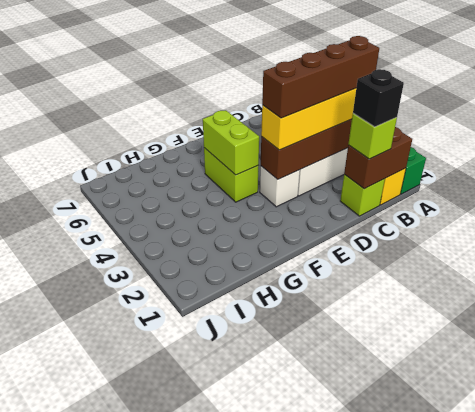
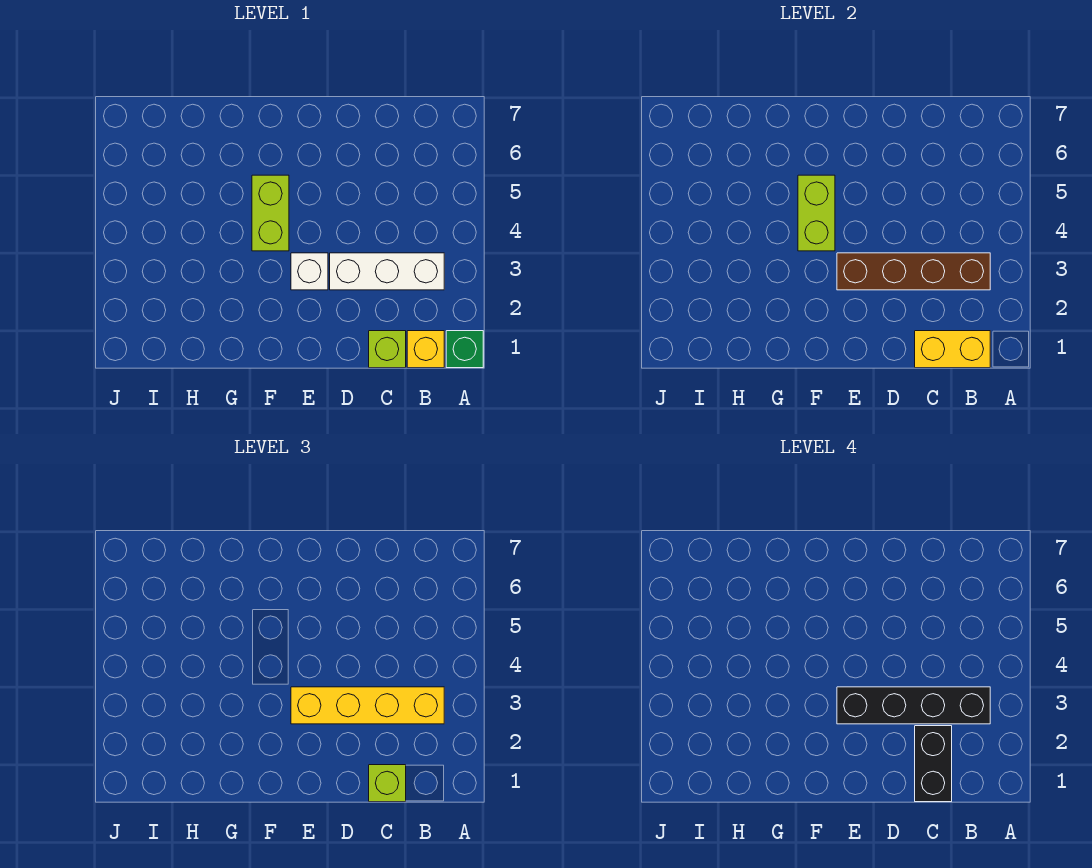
brown 1x2 brick [344,127,412,189] -> yellow 1x2 brick [915,331,990,368]
brown 1x4 brick [262,36,379,118] -> black 1x4 brick [837,687,990,724]
black 1x1 brick [353,69,404,127] -> black 1x2 brick [915,726,952,802]

